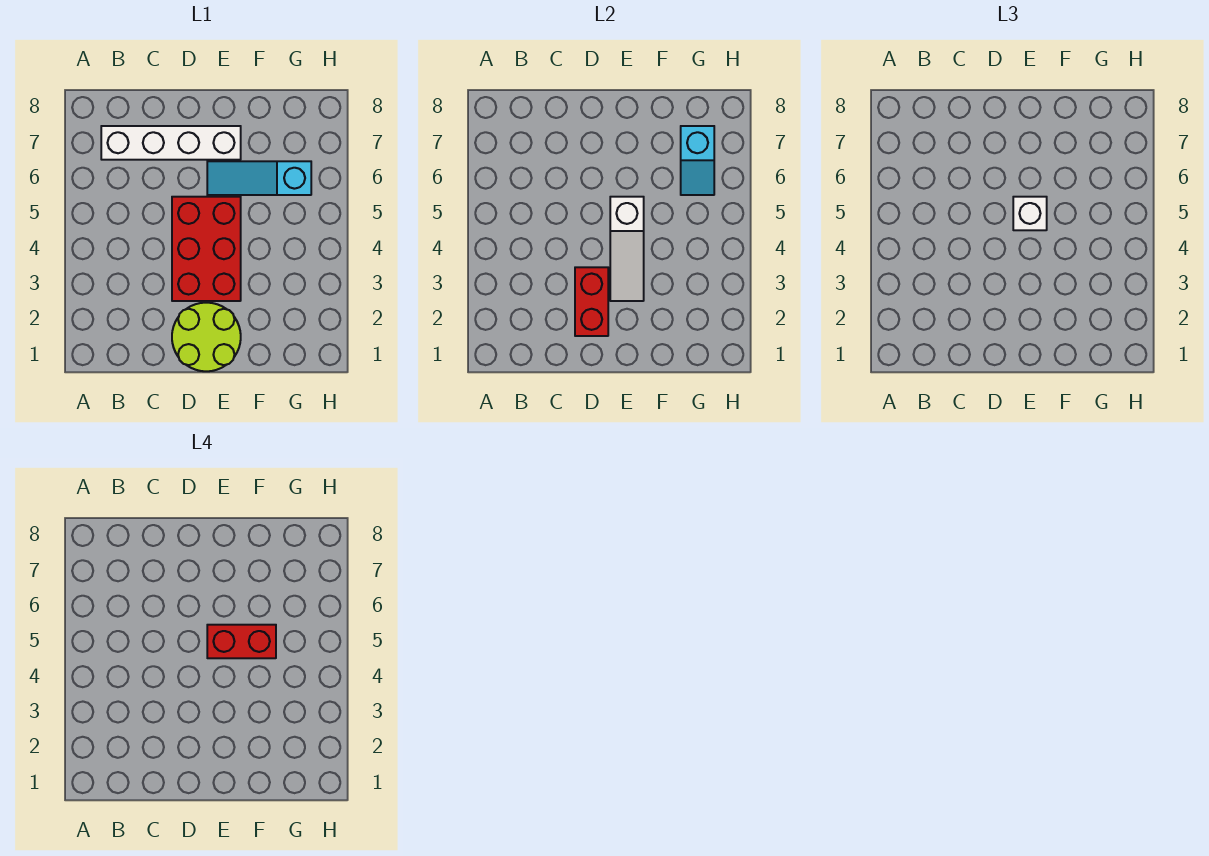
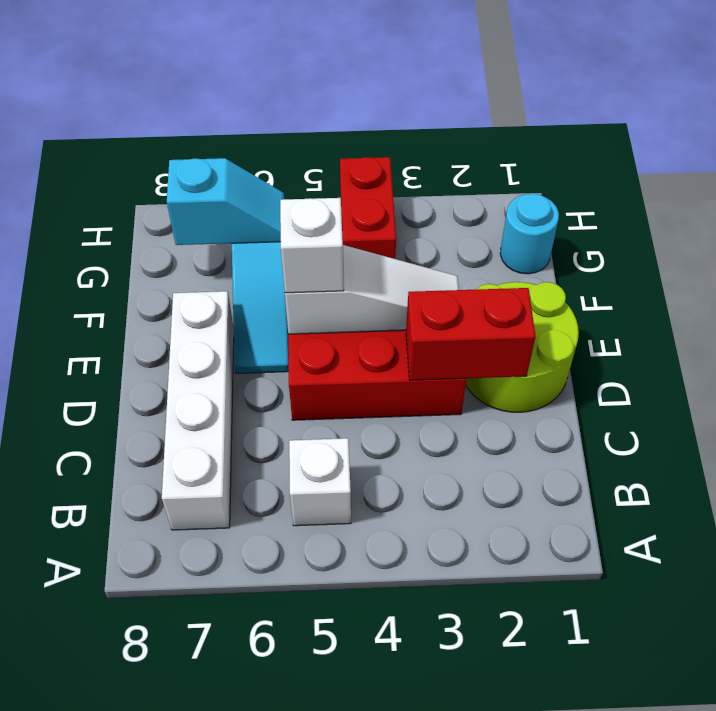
none -> white 1x1 brick [289,438,351,526]
red 1x2 brick [207,625,276,658] -> red 1x2 brick moved to [340,157,396,259]
none -> cyan 1x1 round brick [500,194,559,274]

